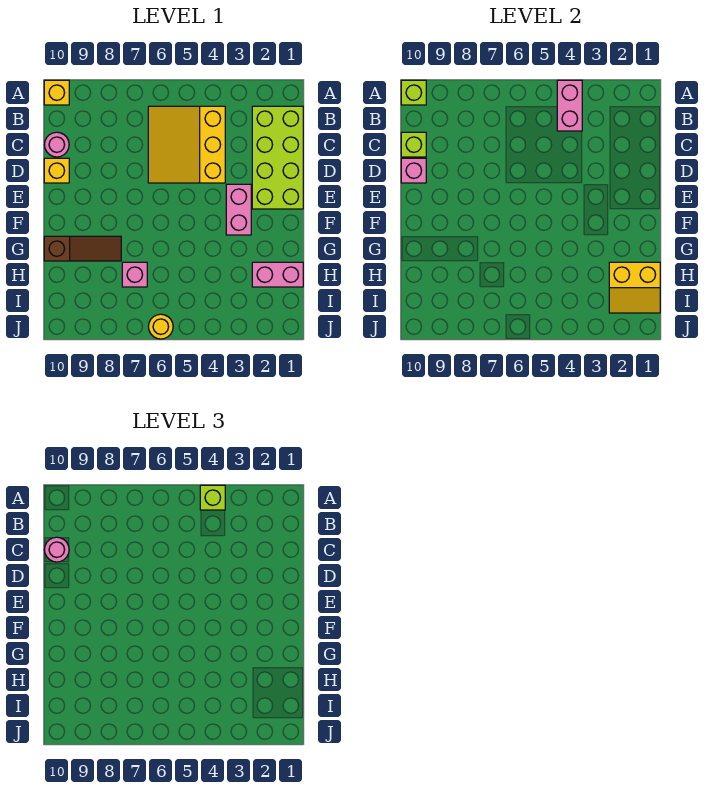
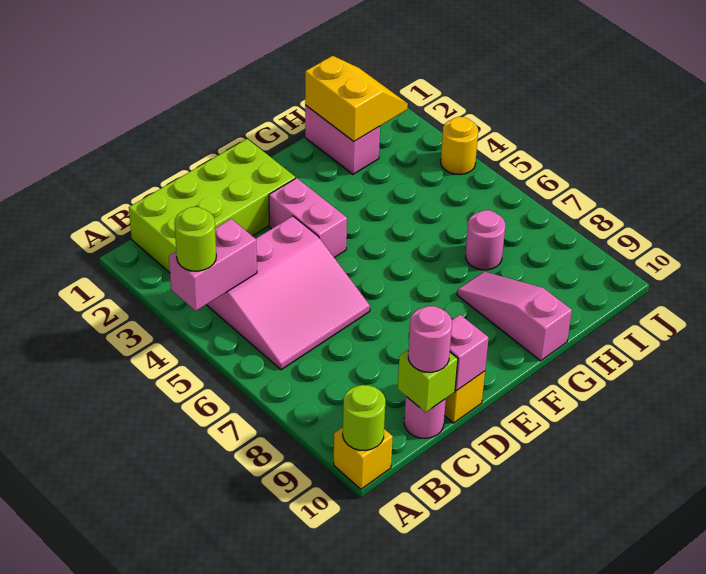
lime 1x1 brick [200,485,225,510] -> lime 1x1 round brick [174,207,216,271]
lime 1x1 brick [401,80,426,105] -> lime 1x1 round brick [343,385,385,451]
yellow 3x3 slope [148,106,225,183] -> pink 3x3 slope [207,216,370,370]
pink 1x2 brick [226,184,251,235] -> pink 1x2 brick turned to [269,178,347,258]
brown 1x3 slope [44,236,121,261] -> pink 1x3 slope [457,272,572,361]
pink 1x1 brick [122,262,147,287] -> pink 1x1 round brick [466,210,505,270]
yellow 1x1 round brick [148,314,173,339] -> yellow 1x1 round brick moved to [441,117,478,175]

